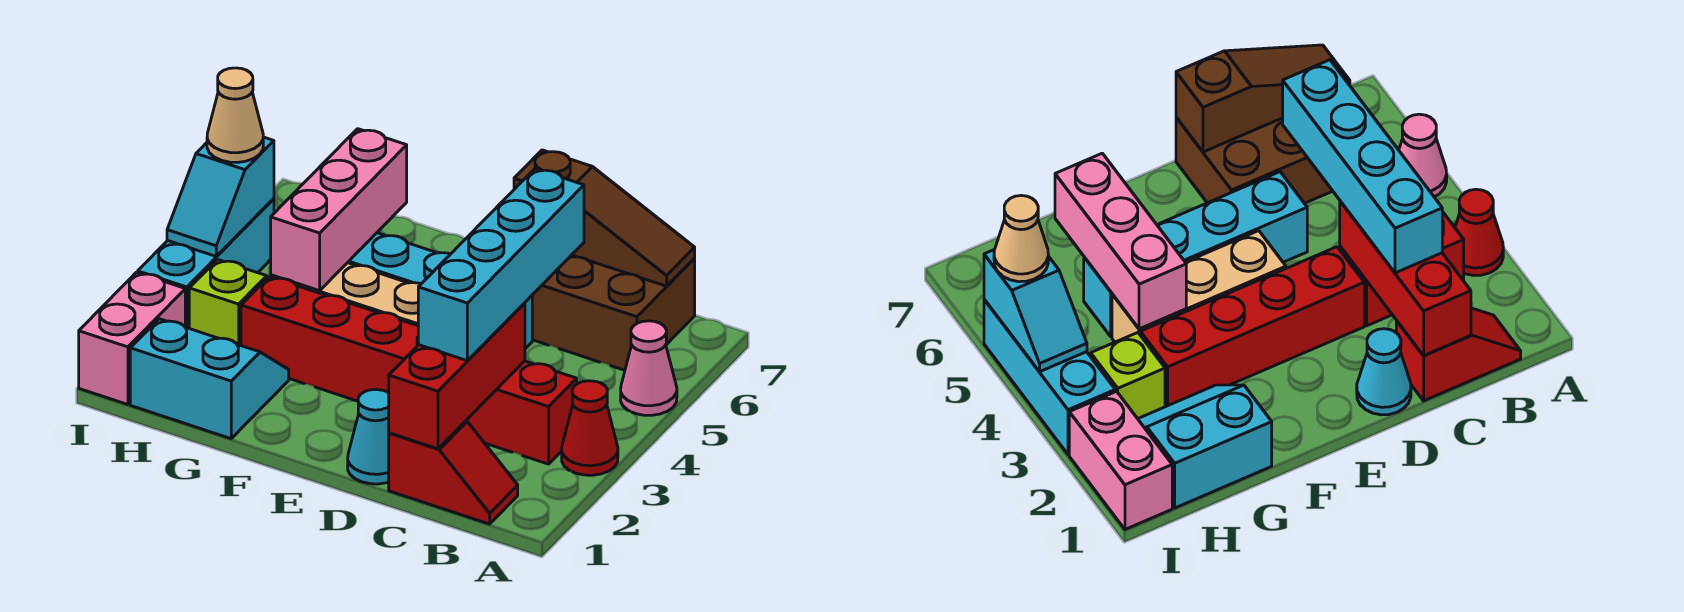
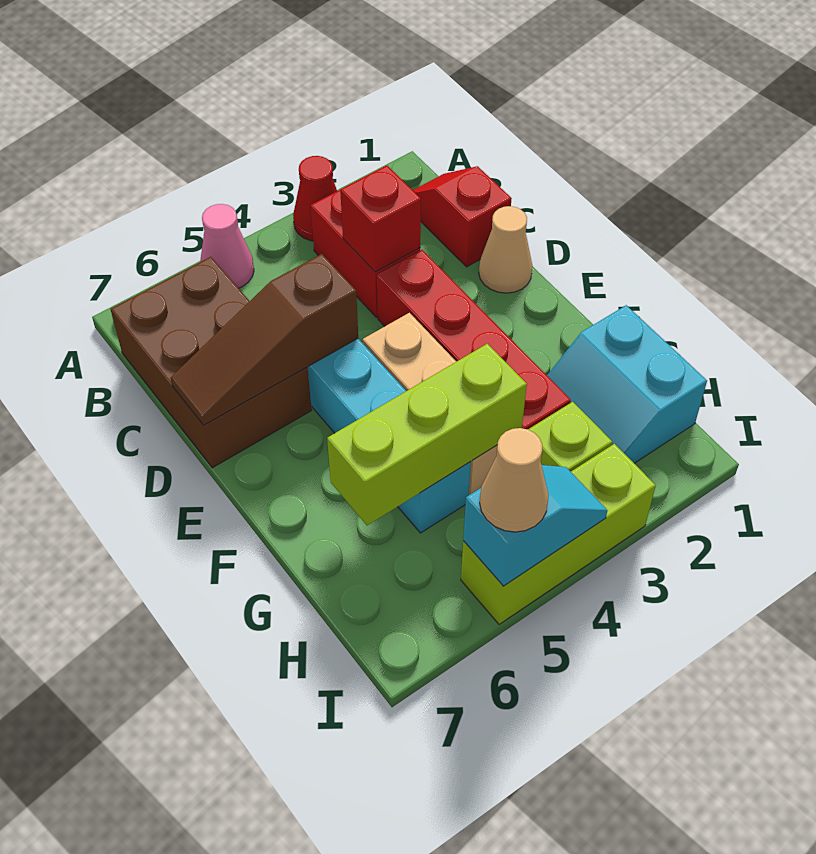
brown 1x3 slope [514,150,695,286] -> brown 1x3 slope turned to [171,254,358,425]
red 1x3 brick [389,303,525,449] -> red 1x1 brick [340,165,421,272]
cyan 1x4 brick [418,169,584,361] -> none
cyan 1x1 cone [348,389,389,484] -> tan 1x1 cone [479,206,532,293]
pink 1x3 brick [271,129,407,291] -> lime 1x3 brick [327,344,527,525]
pink 1x2 brick [79,272,185,405] -> none
cyan 1x3 brick [138,199,274,328] -> lime 1x3 brick [461,444,656,624]

